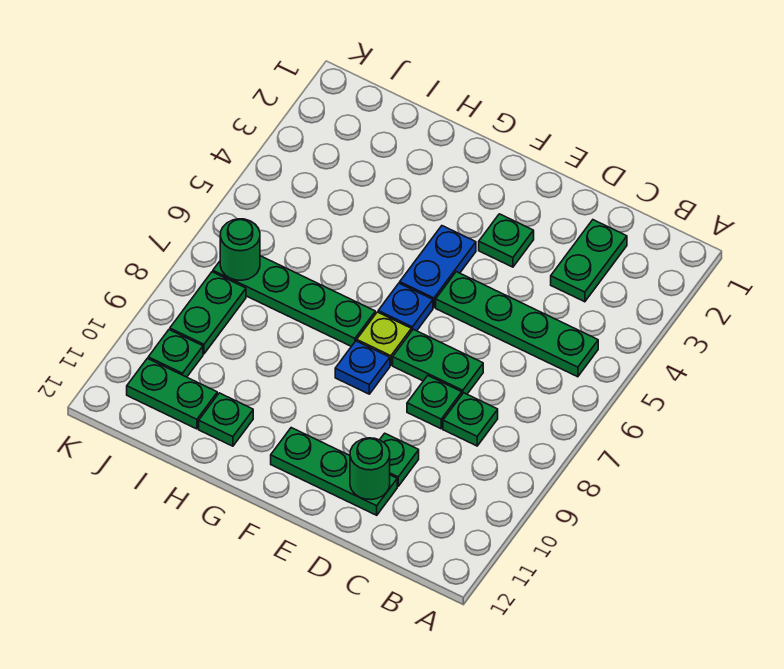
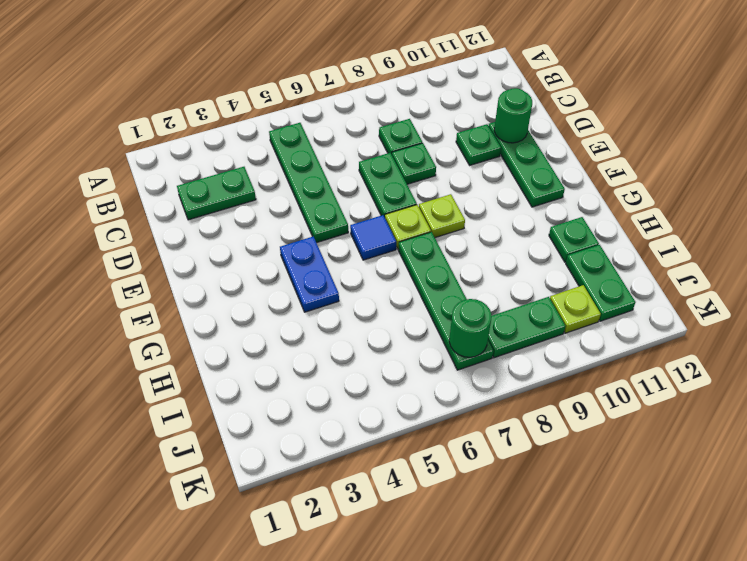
green 1x1 plate [479,214,534,267] -> none
blue 1x2 plate [400,226,476,308] -> blue 1x2 plate turned to [280,236,339,312]
blue 1x1 plate [378,283,433,331] -> blue 1x1 tile [350,215,396,260]
blue 1x1 plate [335,341,390,394] -> lime 1x1 plate [419,194,465,238]
green 1x1 plate [148,330,203,377] -> lime 1x1 plate [550,285,601,333]

